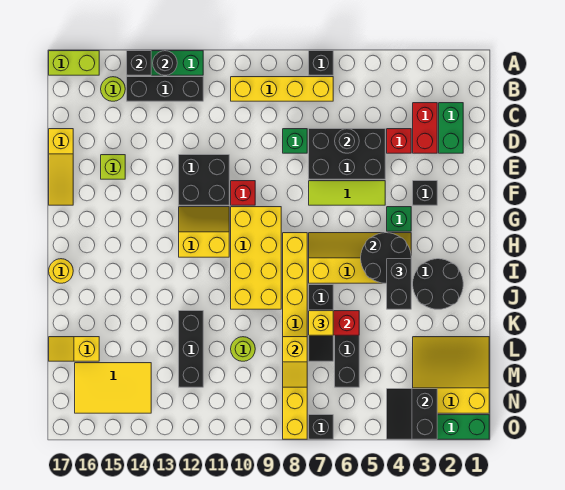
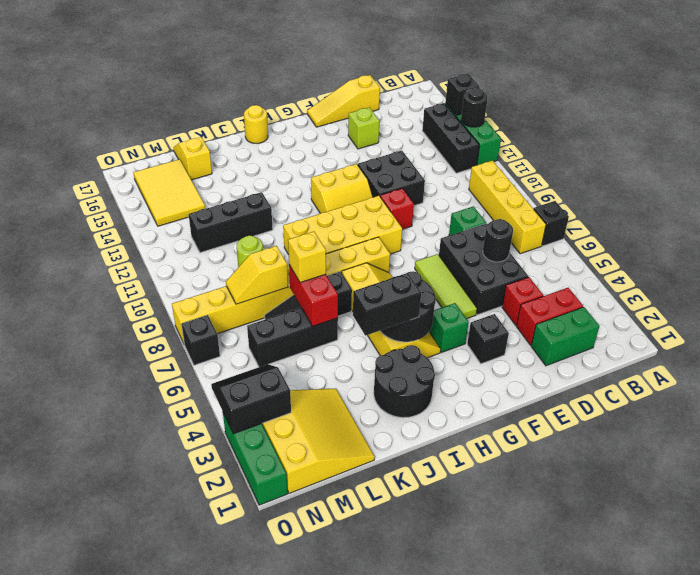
lime 1x2 brick [49,51,99,75] -> none
lime 1x1 round brick [101,77,125,101] -> none
yellow 2x2 slope [179,207,229,257] -> yellow 2x2 slope turned to [311,164,373,213]

